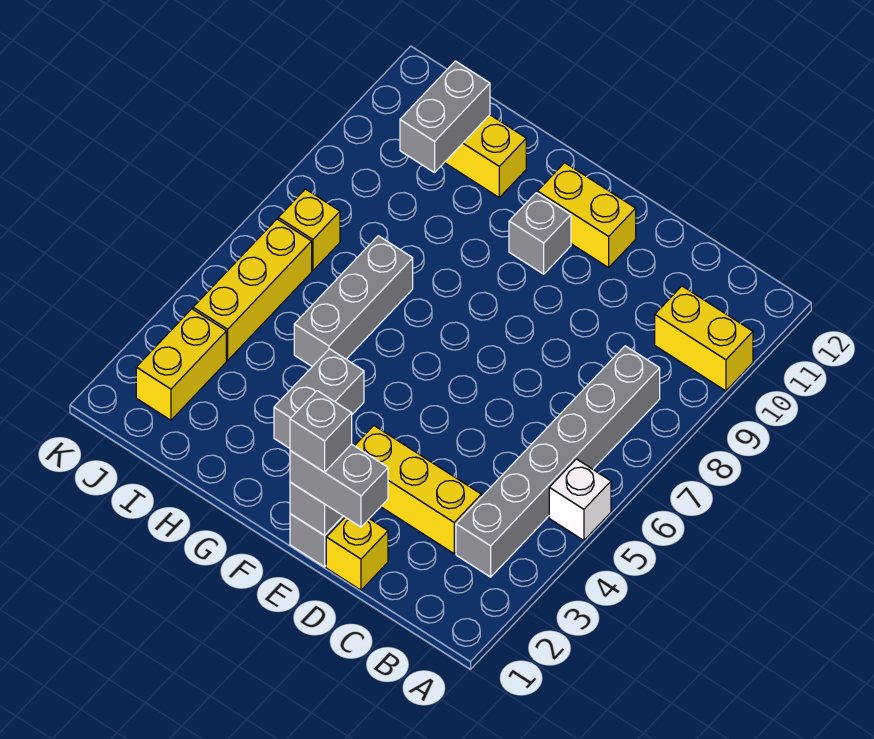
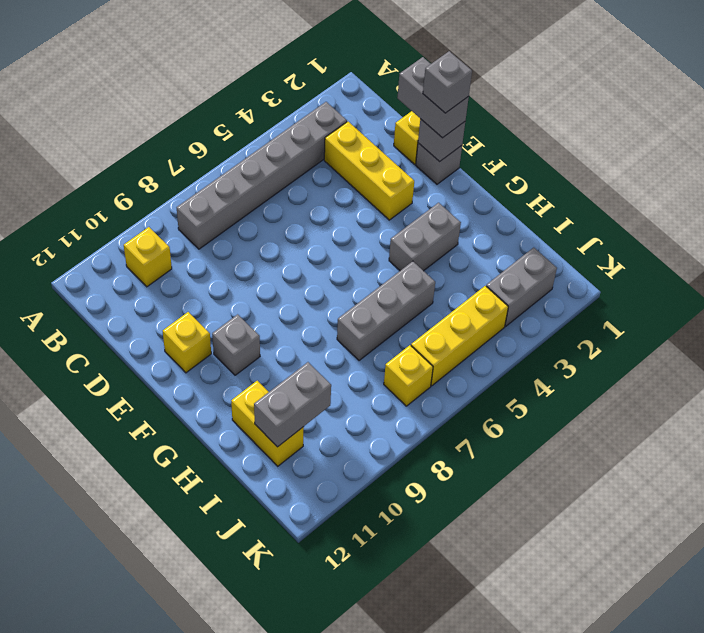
white 1x1 brick [549,459,611,540] -> none
yellow 1x2 brick [655,286,753,391] -> yellow 1x1 brick [124,227,172,287]
yellow 1x2 brick [538,163,636,268] -> yellow 1x1 brick [163,312,211,373]
yellow 1x2 brick [136,309,226,420] -> grey 1x2 brick [486,248,557,326]

